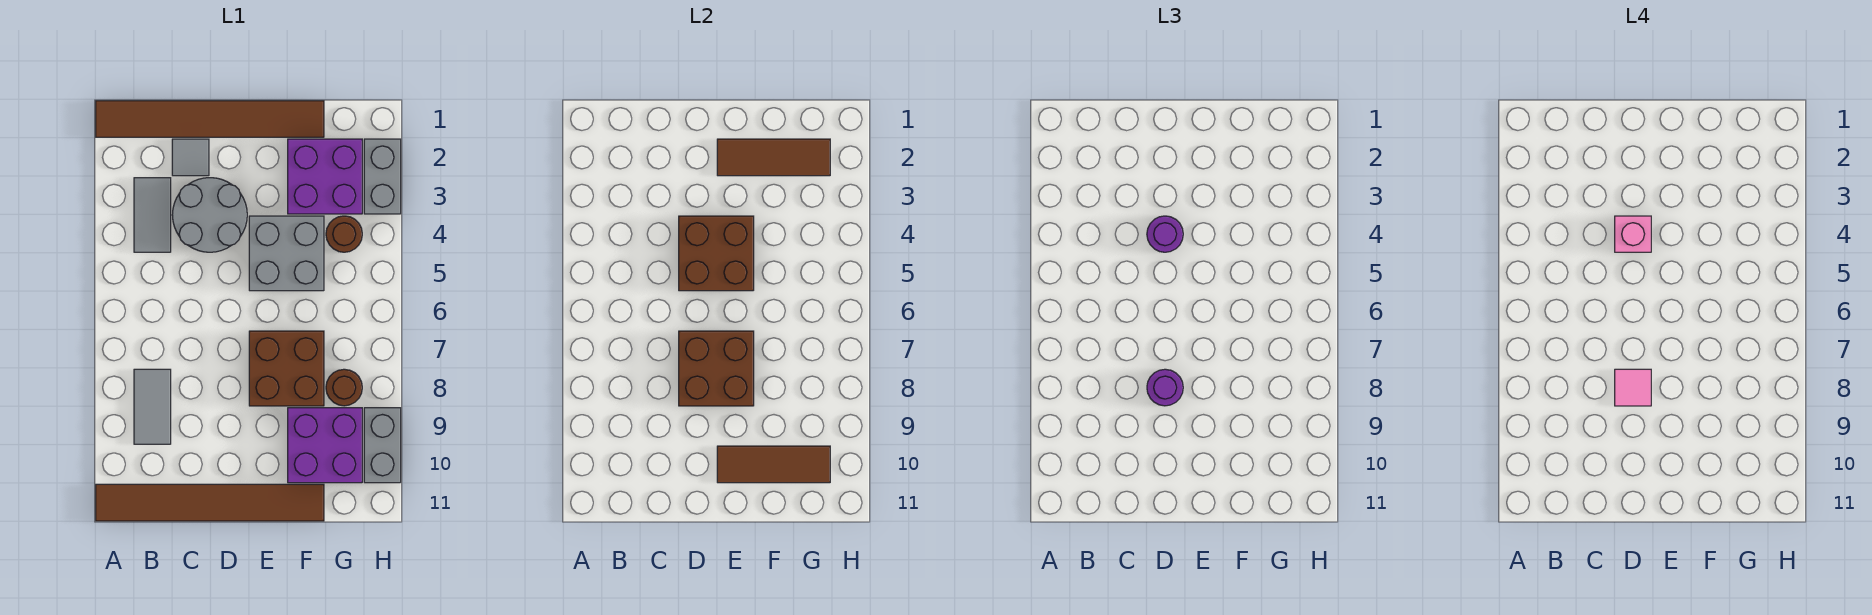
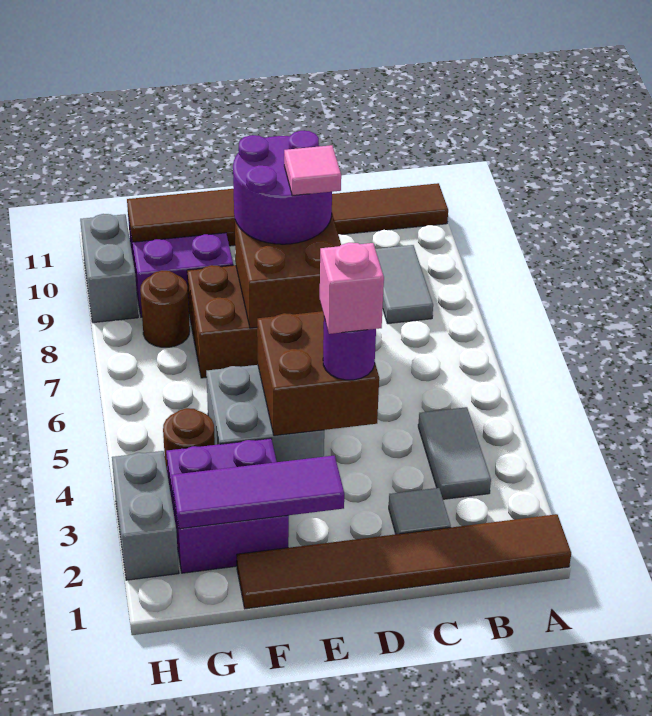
grey 2x2 round brick [172,178,247,252] -> none
purple 1x1 round brick [1147,369,1183,406] -> purple 2x2 round brick [233,131,332,244]
brown 1x3 tile [717,139,830,176] -> purple 1x3 tile [172,455,344,529]

